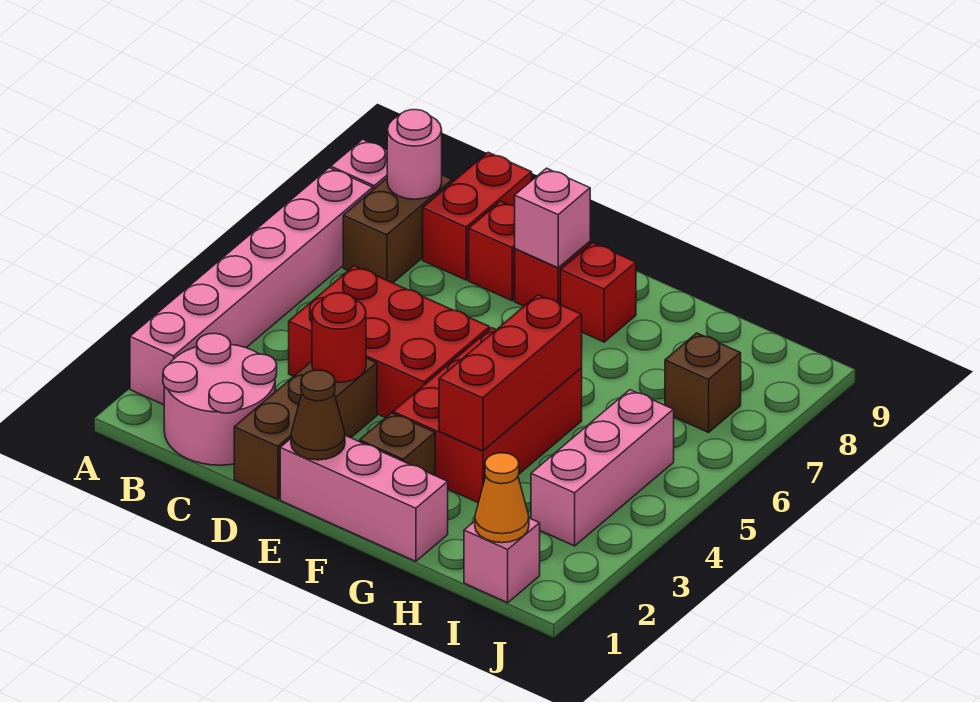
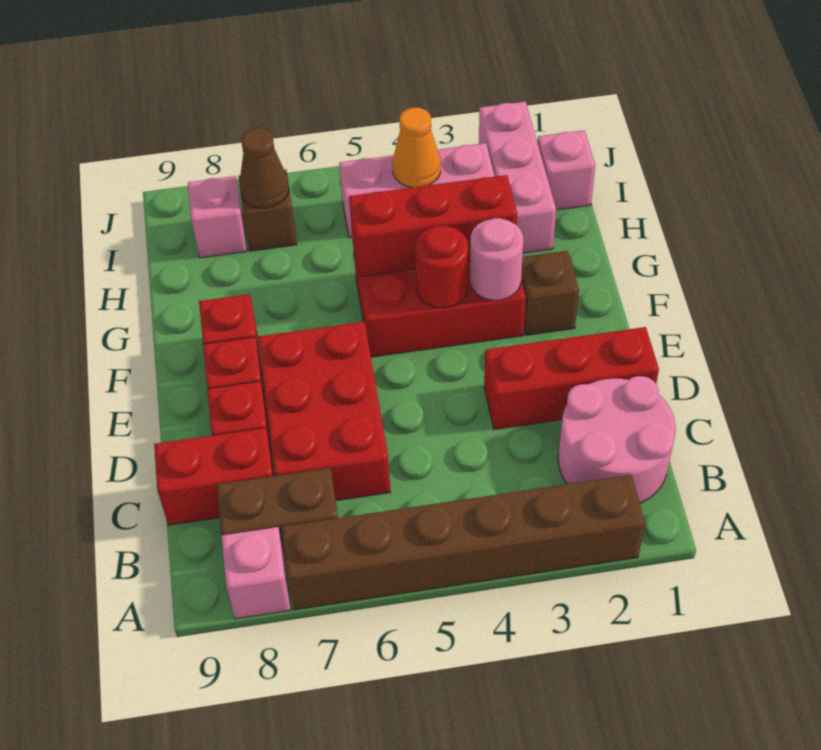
pink 1x6 brick [130,168,373,405] -> brown 1x6 brick [281,475,645,610]
pink 1x1 round brick [387,110,442,199] -> pink 1x1 round brick moved to [470,218,523,300]
red 2x3 brick [289,266,490,418] -> red 2x3 brick moved to [258,322,391,501]
brown 1x3 brick [234,358,377,499] -> red 1x3 brick [484,327,659,430]
red 1x1 round brick [312,293,366,382] -> red 1x1 round brick moved to [415,226,468,308]
pink 1x3 brick [280,435,448,561] -> pink 1x3 brick moved to [479,102,556,253]
brown 1x1 cone [291,370,345,460] -> brown 1x1 cone moved to [239,128,289,208]
pink 1x1 brick [515,168,590,268] -> pink 1x1 brick moved to [188,176,247,258]
orange 1x1 cone [475,453,529,543] -> orange 1x1 cone moved to [392,108,441,188]

